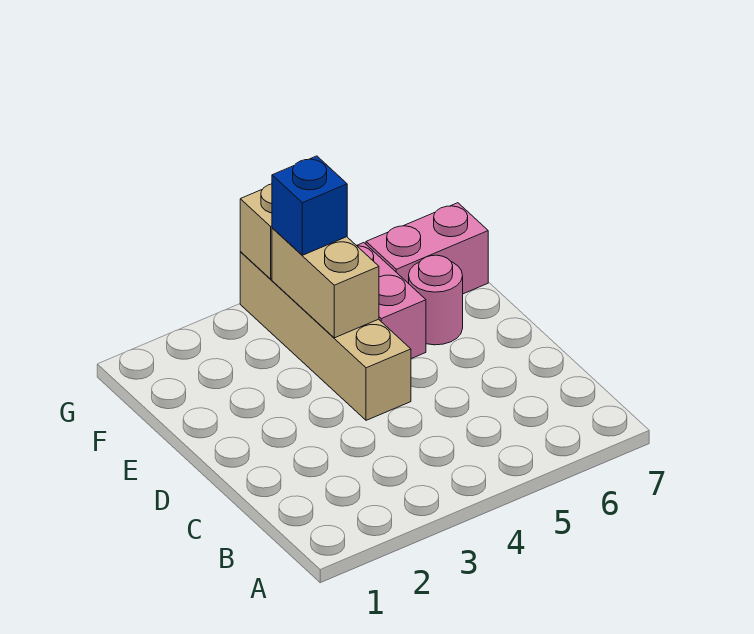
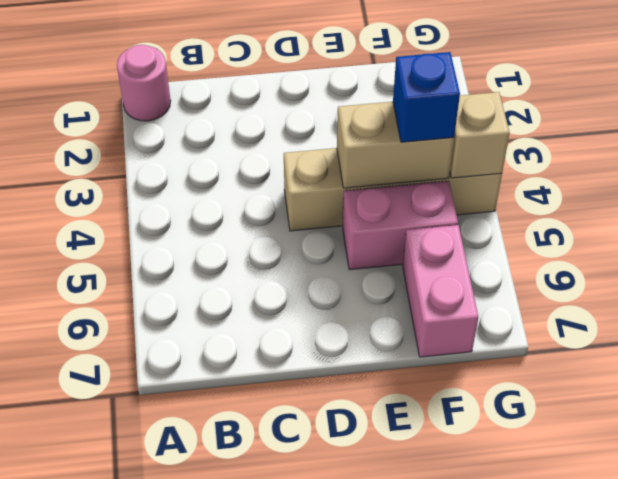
pink 1x1 round brick [409,255,463,345] -> pink 1x1 round brick moved to [117,45,171,121]

